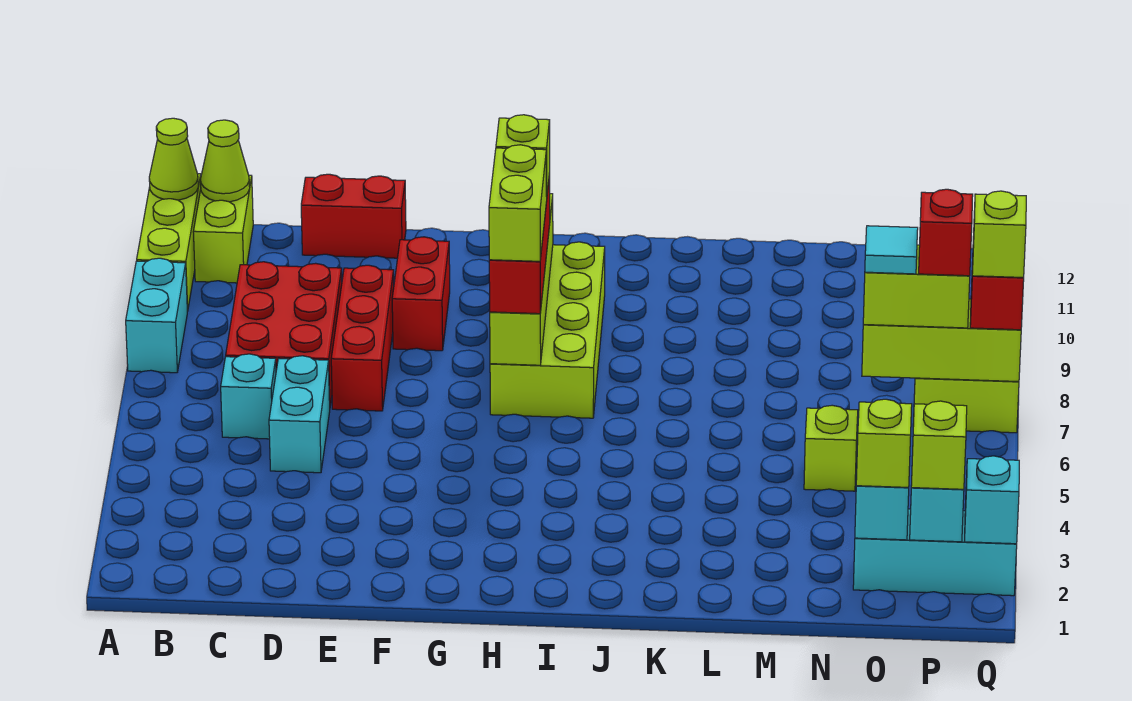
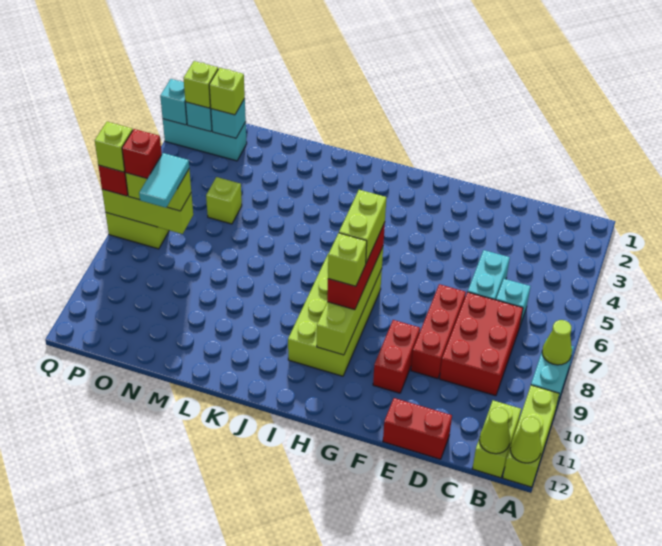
none -> lime 1x1 cone [542,320,572,365]
cyan 1x1 tile [865,226,918,274] -> cyan 1x2 tile [139,153,189,208]

